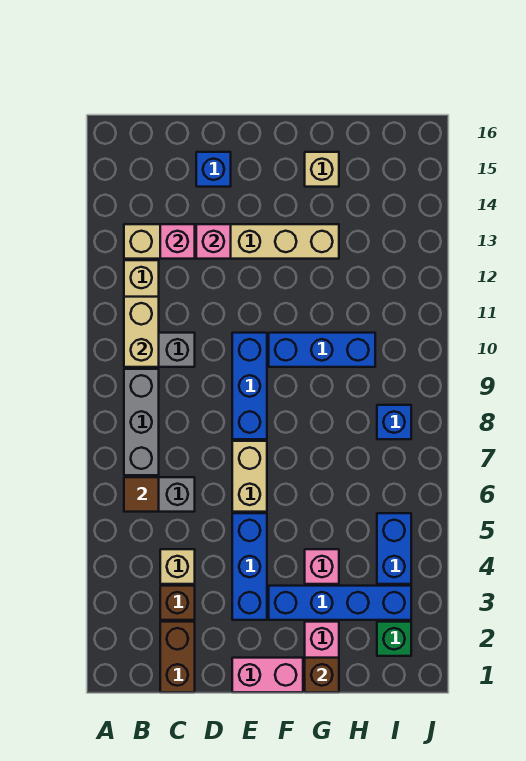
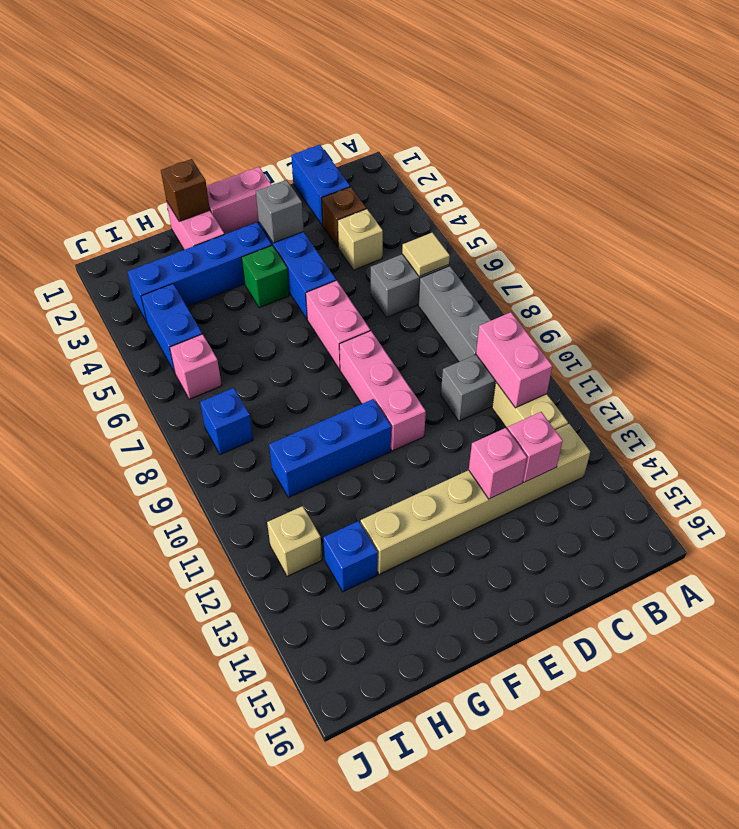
brown 1x1 tile [124,477,159,512] -> tan 1x1 tile [402,232,450,277]
tan 1x2 brick [124,297,159,367] -> pink 1x2 brick [476,312,552,408]
brown 1x2 brick [160,622,195,692] -> blue 1x2 brick [291,145,350,225]
blue 1x1 brick [196,152,231,187] -> blue 1x1 brick moved to [323,521,378,592]
none -> grey 1x1 brick [256,180,304,243]
tan 1x2 brick [232,441,267,512] -> pink 1x2 brick [306,280,370,369]
blue 1x3 brick [232,333,267,439] -> pink 1x3 brick [339,331,426,451]
pink 1x1 brick [305,549,339,584] -> pink 1x1 brick moved to [170,334,222,399]
tan 1x1 brick [305,152,339,187] -> tan 1x1 brick moved to [267,506,322,576]
green 1x1 brick [377,622,411,656] -> green 1x1 brick moved to [242,246,289,308]

